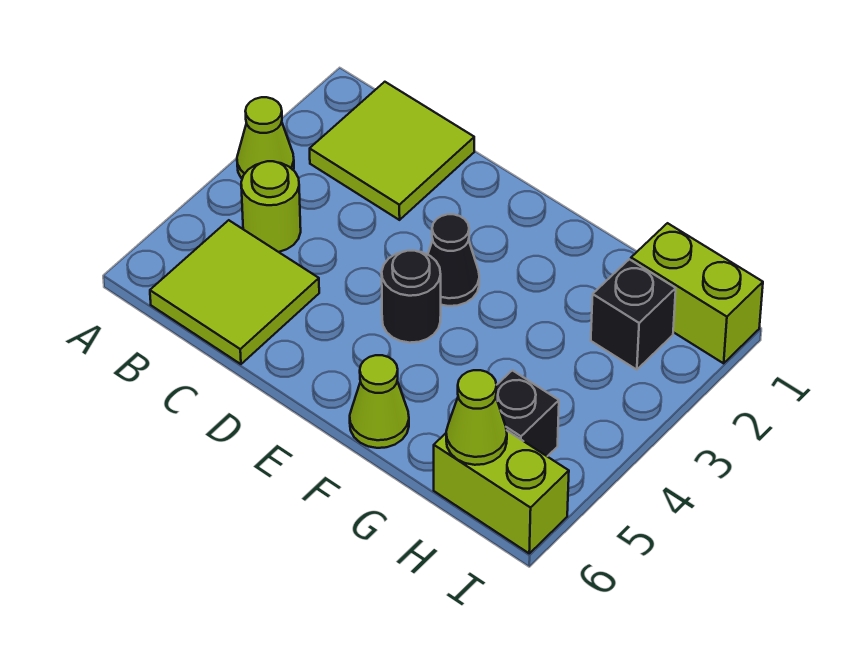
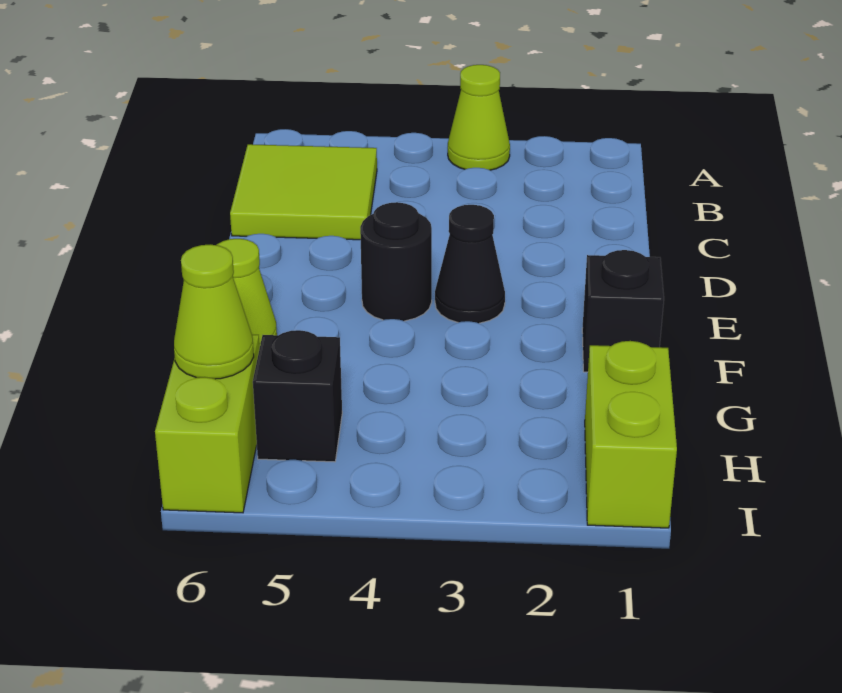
lime 2x2 tile [310,82,474,220] -> none
lime 1x1 round brick [241,161,301,252] -> none
black 1x1 brick [591,259,676,370] -> black 1x1 brick moved to [582,250,664,372]

